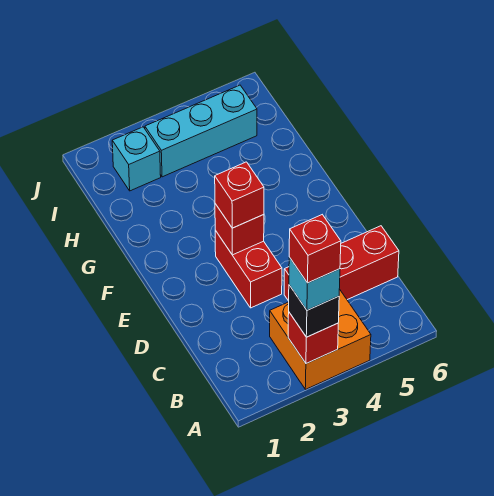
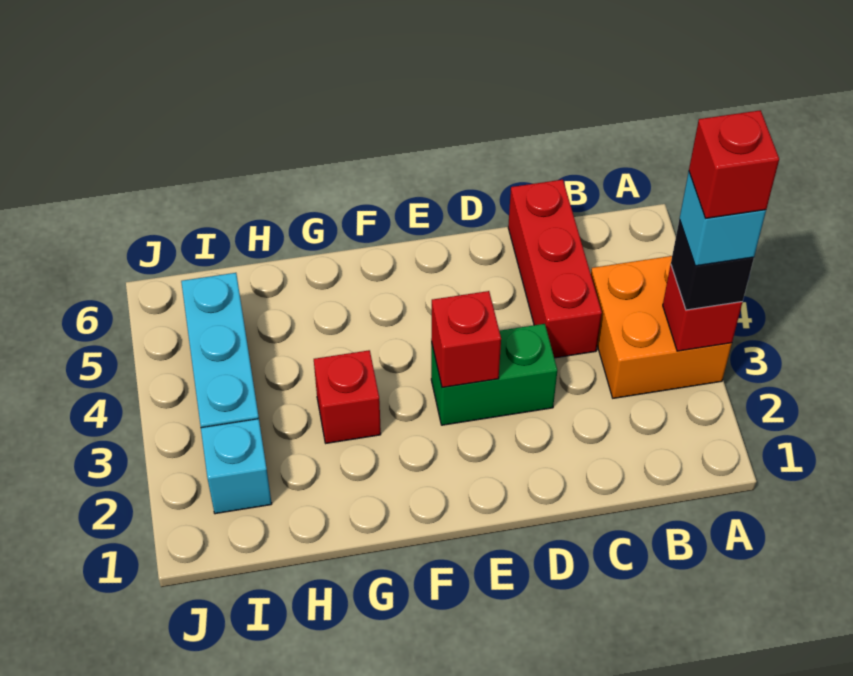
red 1x2 brick [215,231,282,308] -> green 1x2 brick [431,324,557,425]
red 1x1 brick [215,162,264,228] -> red 1x1 brick moved to [314,350,381,443]

